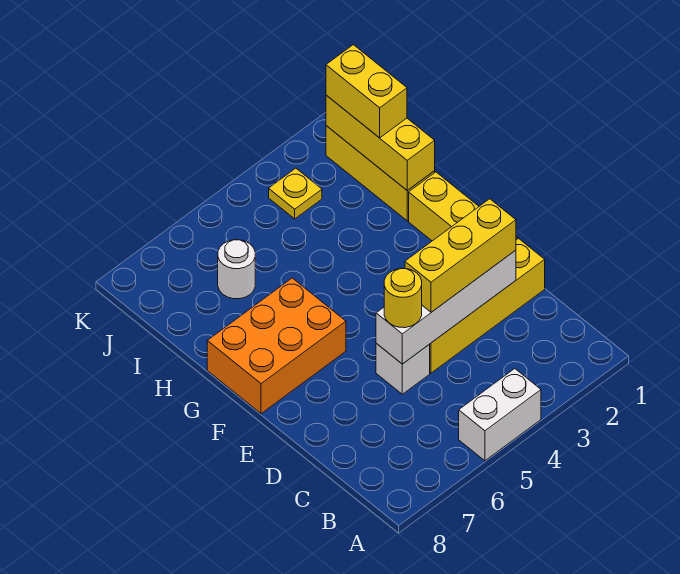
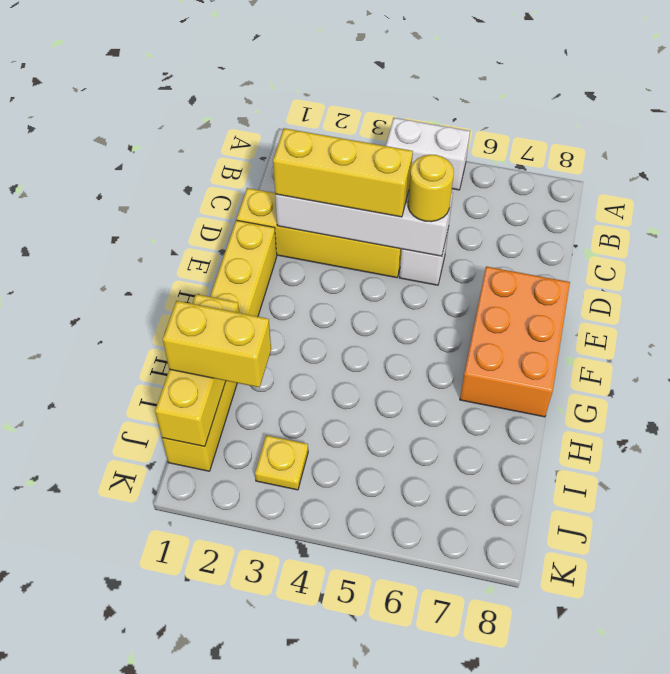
orange 2x3 brick [207,278,346,414] -> orange 2x3 brick turned to [460,267,570,417]
yellow 1x2 brick [326,45,407,138] -> yellow 1x2 brick turned to [163,301,271,388]
white 1x1 round brick [218,240,255,299] -> none

